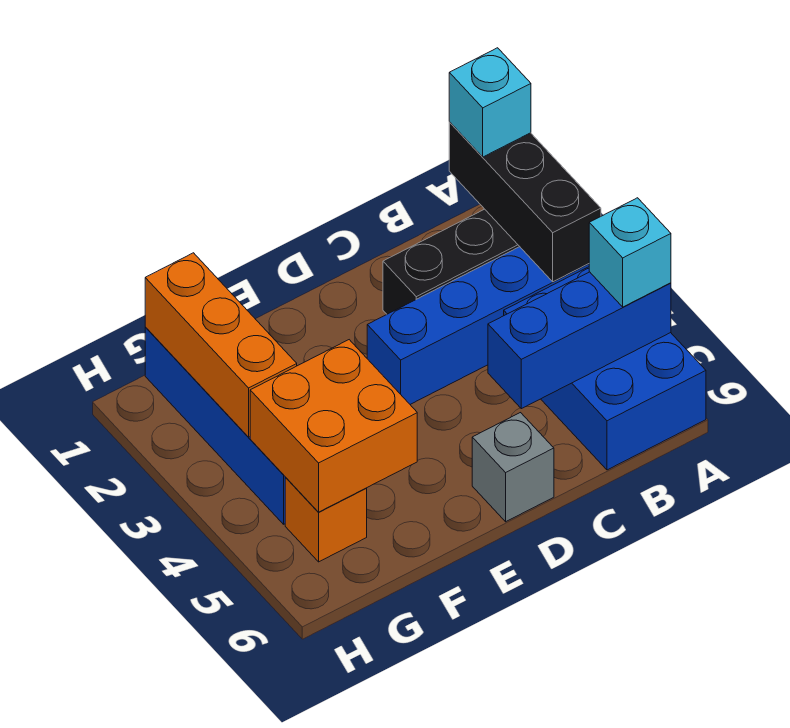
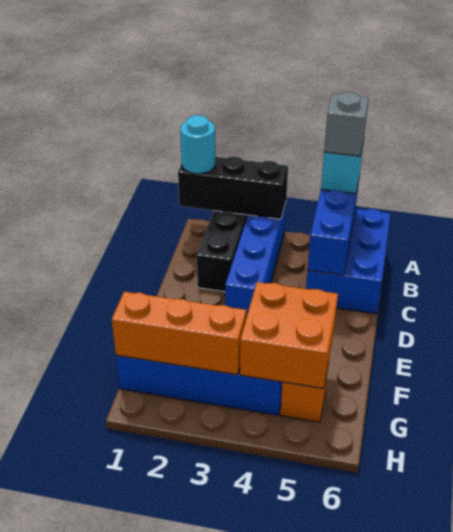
cyan 1x1 brick [449,48,531,157] -> cyan 1x1 round brick [180,115,215,174]
blue 2x3 brick [504,267,706,470] -> blue 2x3 brick turned to [306,209,391,314]
grey 1x1 brick [472,413,554,522] -> grey 1x1 brick moved to [324,92,369,156]

